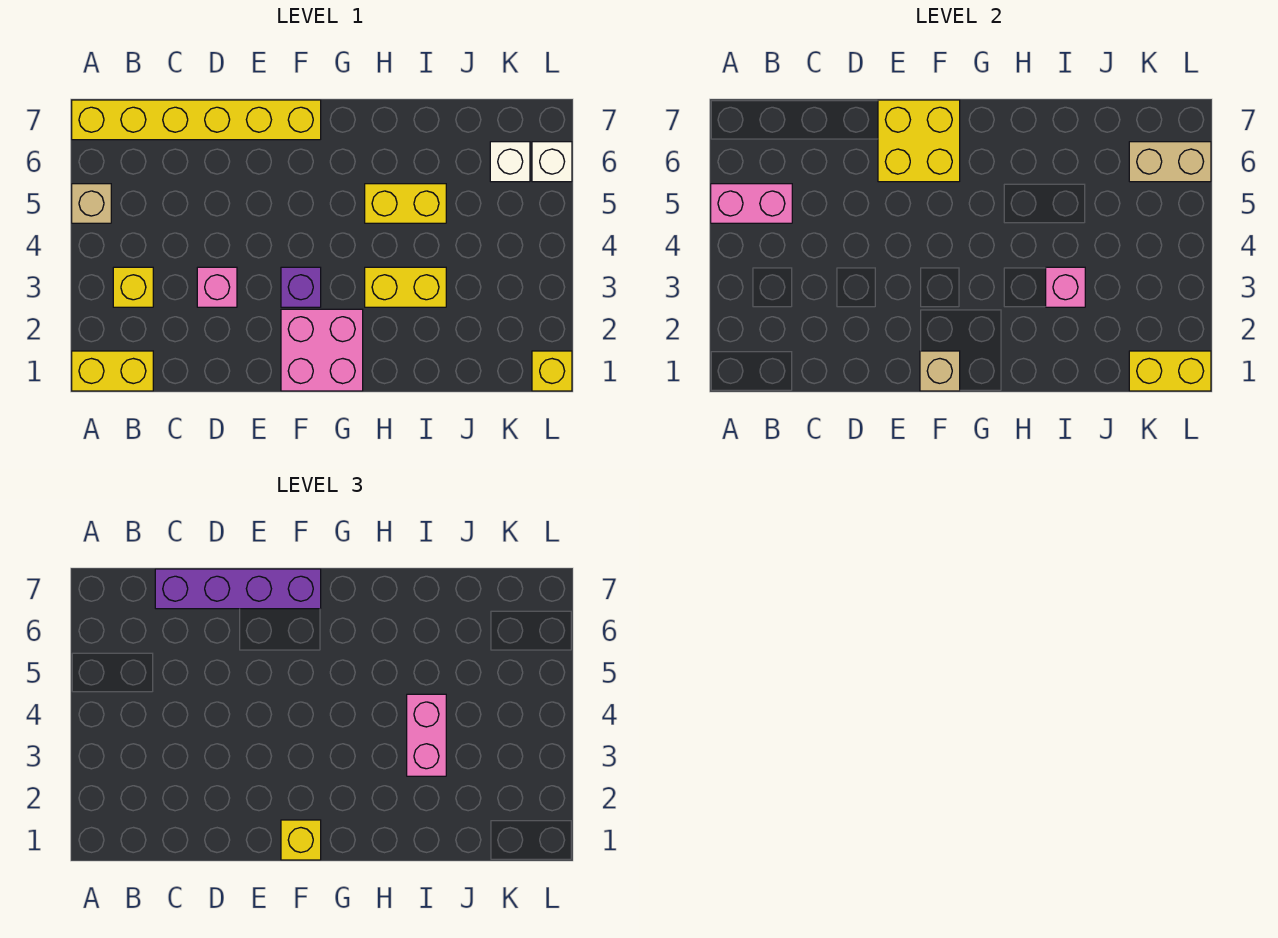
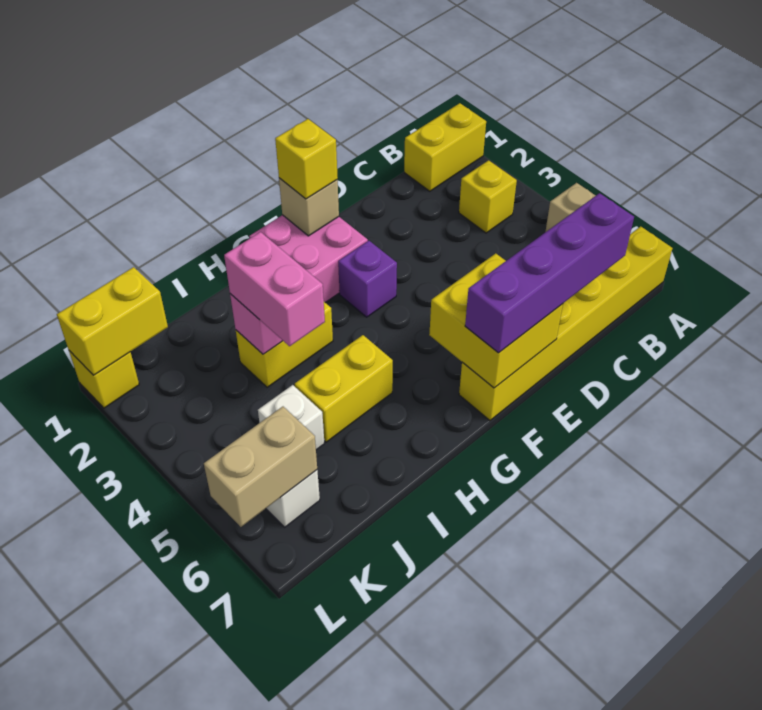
pink 1x2 brick [711,184,792,223] -> none
pink 1x1 brick [197,267,237,307] -> none
white 1x1 brick [532,142,572,182] -> white 1x1 brick moved to [258,385,324,450]

